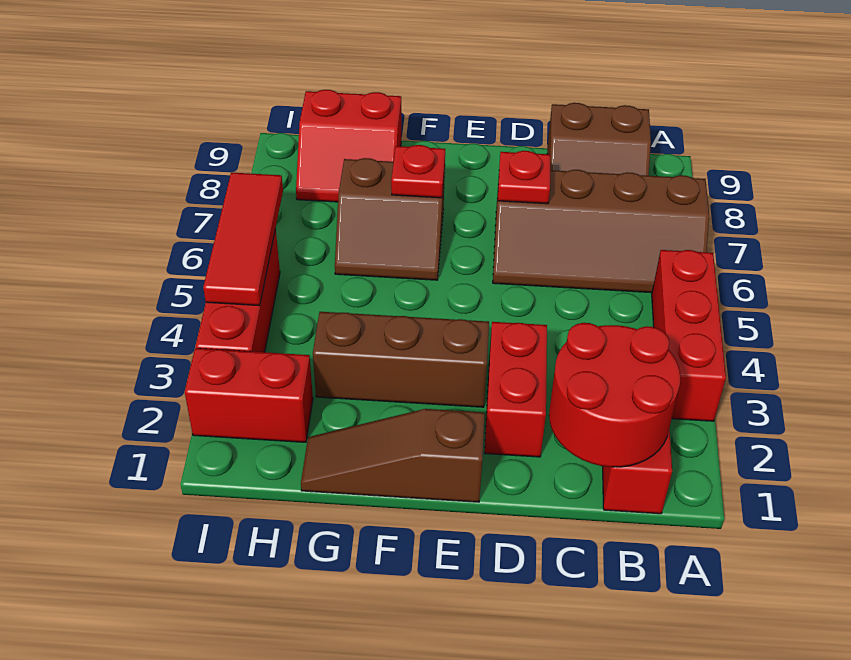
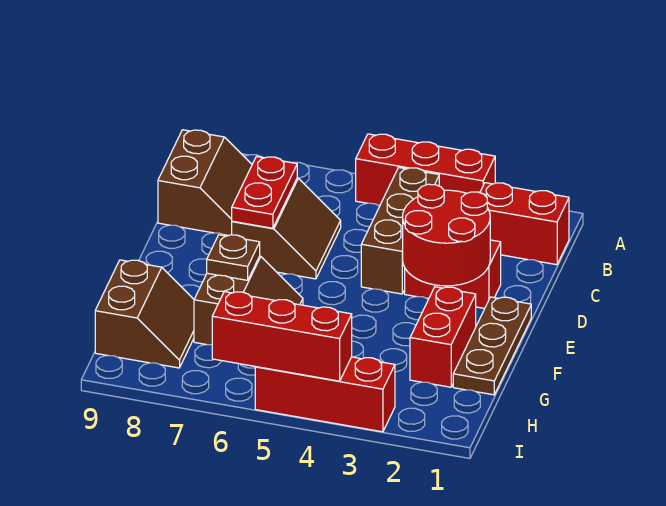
brown 2x4 slope [493,170,709,293] -> brown 2x2 slope [232,178,341,279]
red 2x2 round brick [549,323,680,467] -> red 2x2 round brick moved to [402,184,490,286]
red 1x1 plate [498,151,550,204] -> red 1x2 plate [232,157,297,228]
brown 1x3 slope [301,409,485,502] -> brown 1x3 plate [453,297,531,395]
brown 1x3 brick [313,312,489,407] -> brown 1x3 brick moved to [361,168,439,294]
red 1x1 plate [391,145,445,198] -> brown 1x1 plate [207,235,260,280]
red 2x2 slope [296,90,401,202] -> brown 2x2 slope [95,260,194,368]
red 1x2 brick [185,348,313,442] -> red 1x2 brick moved to [410,287,476,387]
red 1x3 tile [203,173,283,306] -> red 1x3 brick [212,292,352,381]

